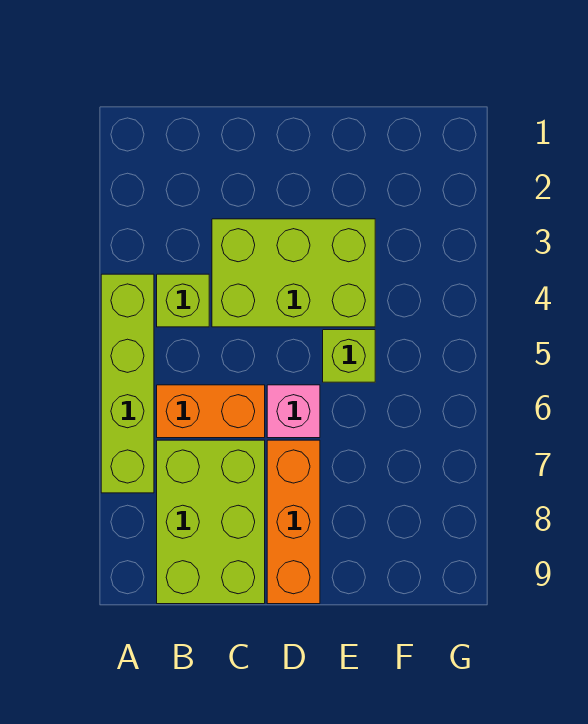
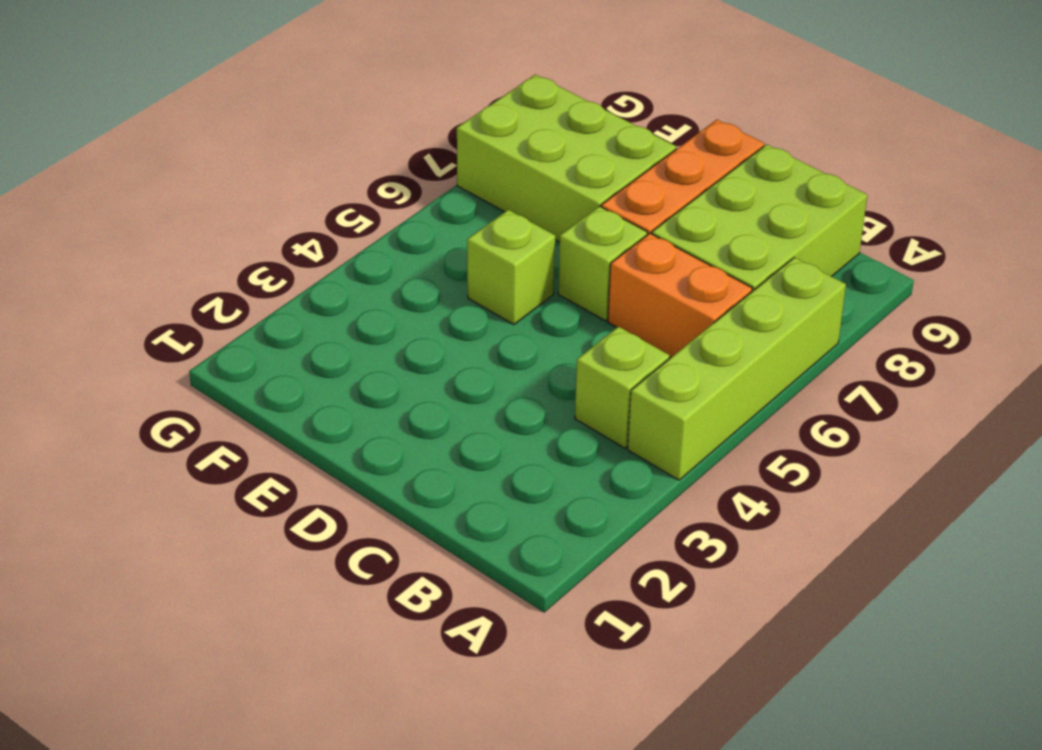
lime 2x3 brick [212,219,375,327] -> lime 2x3 brick moved to [457,75,676,242]
pink 1x1 brick [267,385,320,438] -> lime 1x1 brick [558,206,647,321]

